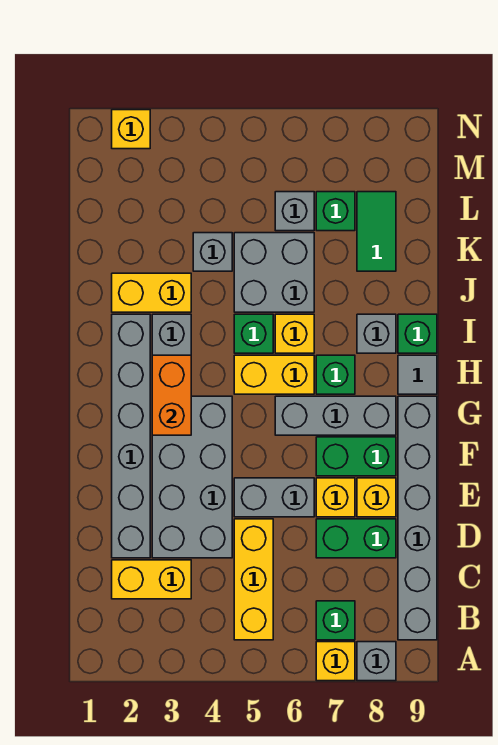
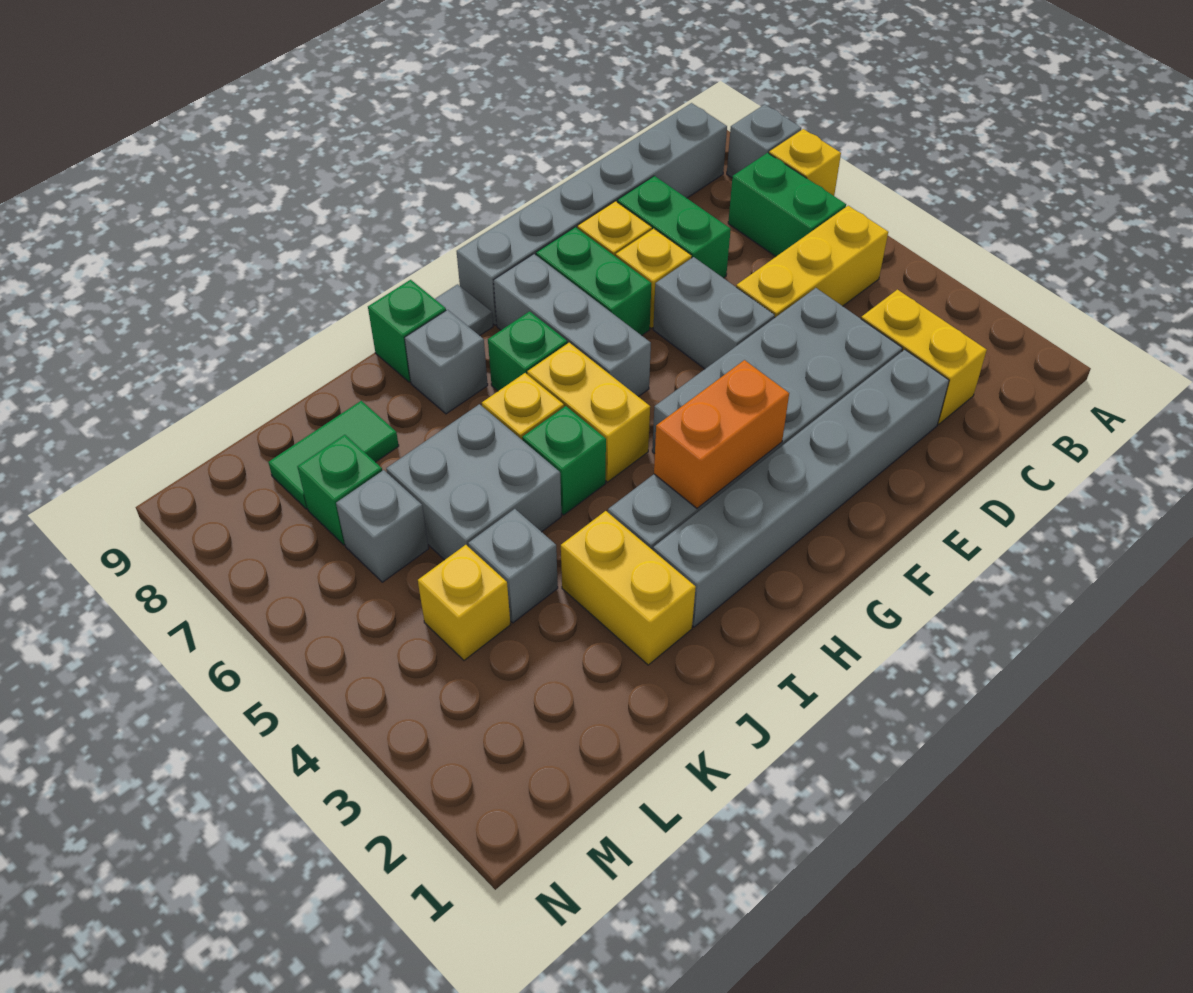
green 1x1 brick [316,601,355,640] -> green 1x2 brick [728,153,846,256]
yellow 1x1 brick [112,110,150,149] -> yellow 1x1 brick moved to [418,545,510,660]

